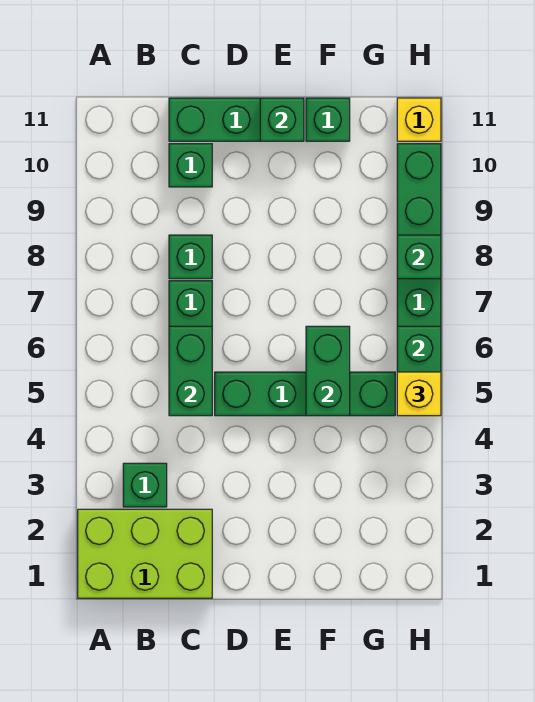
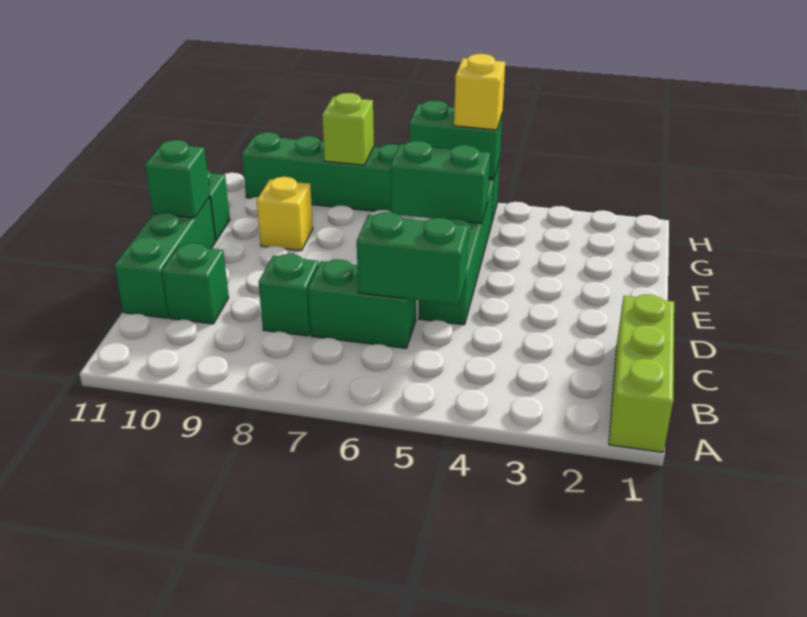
lime 2x3 brick [78,509,212,598] -> lime 1x3 brick [609,295,674,452]
green 1x1 brick [123,463,167,507] -> none
green 1x1 brick [397,235,441,279] -> lime 1x1 brick [322,93,374,165]
yellow 1x1 brick [397,98,441,141] -> yellow 1x1 brick moved to [257,177,313,251]

